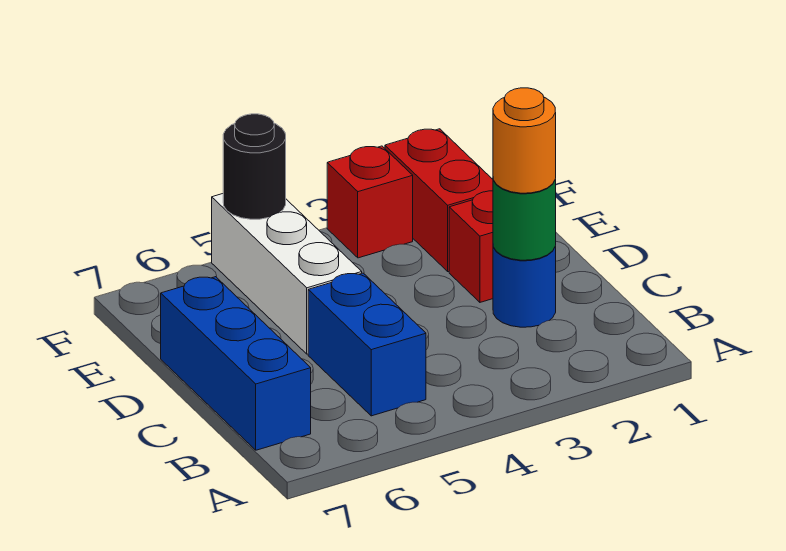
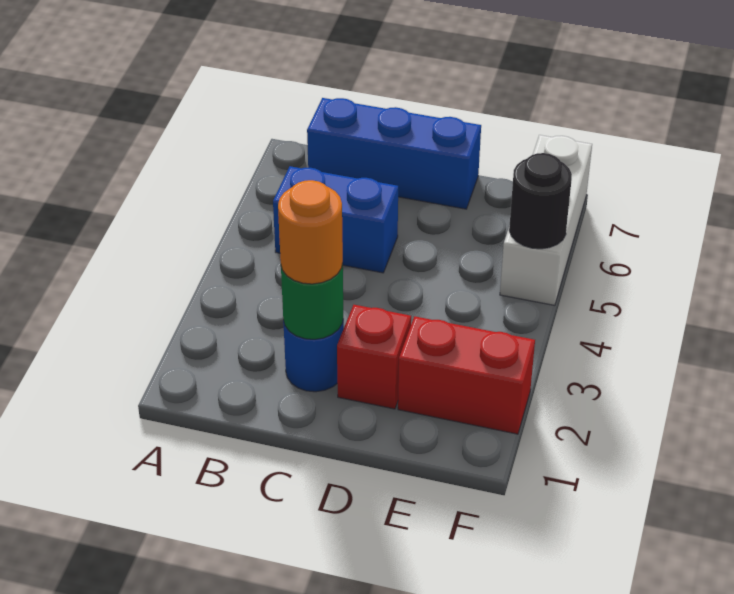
white 1x3 brick [212,194,362,354] -> white 1x3 brick turned to [500,135,592,305]
red 1x1 brick [327,146,413,258] -> none

